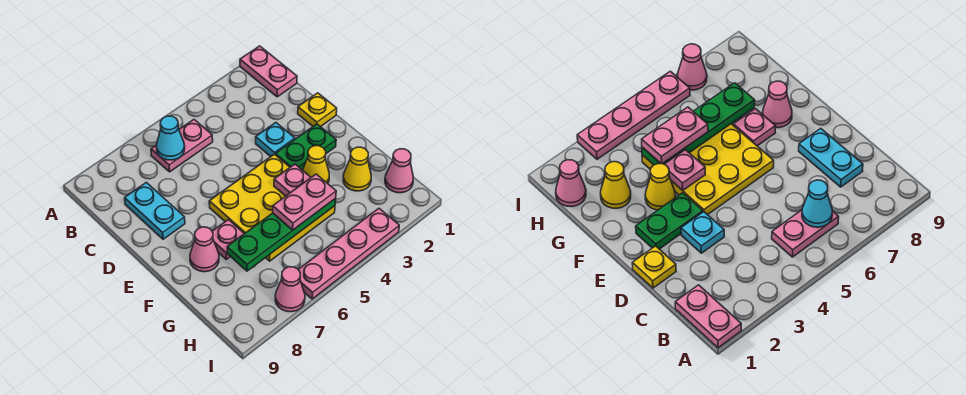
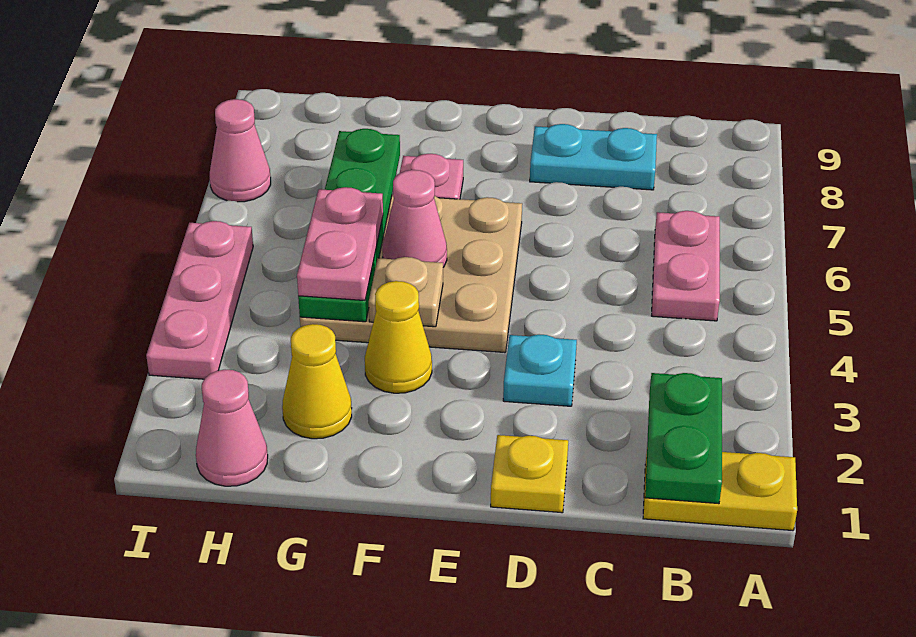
pink 1x2 plate [240,46,297,97] -> yellow 1x2 plate [643,452,797,531]
cyan 1x1 cone [157,116,185,160] -> none
green 1x2 plate [275,124,336,170] -> green 1x2 plate moved to [645,373,722,504]
yellow 3x3 plate [209,154,335,261] -> tan 3x3 plate [300,195,522,353]
pink 1x1 plate [274,164,311,196] -> tan 1x1 plate [369,257,443,327]
pink 1x1 cone [190,227,219,272] -> pink 1x1 cone moved to [382,170,447,267]
pink 1x4 plate [298,208,399,299] -> pink 1x3 plate [146,221,253,379]

